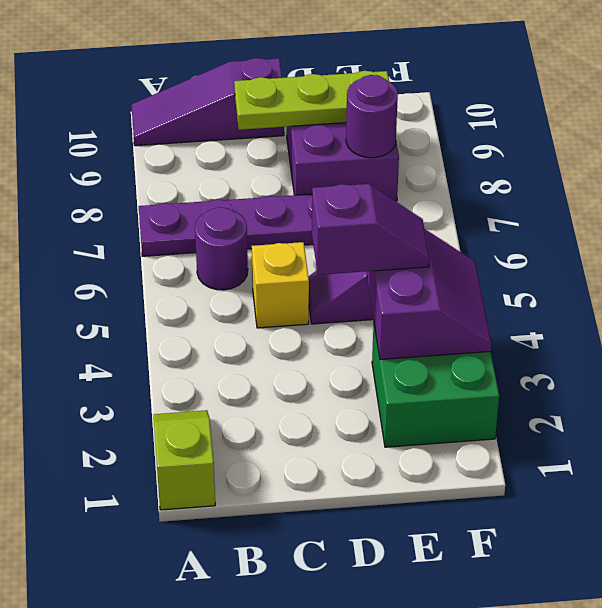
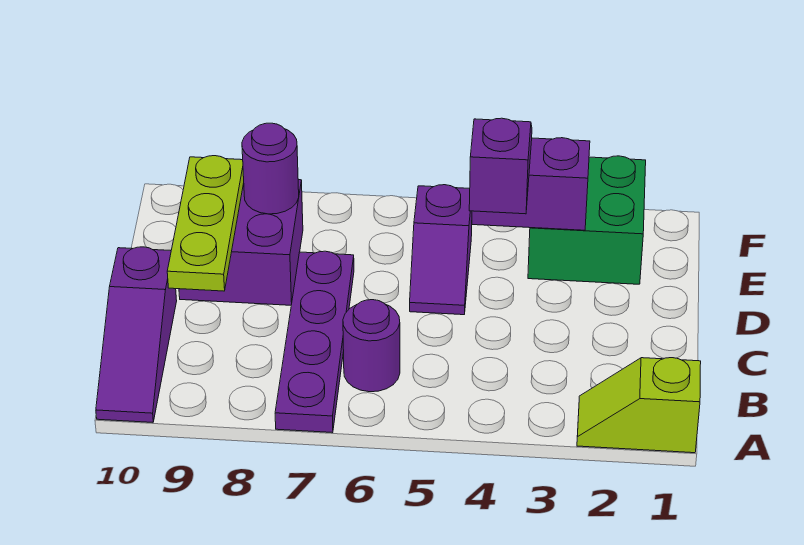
yellow 1x1 brick [252,242,309,328] -> none

